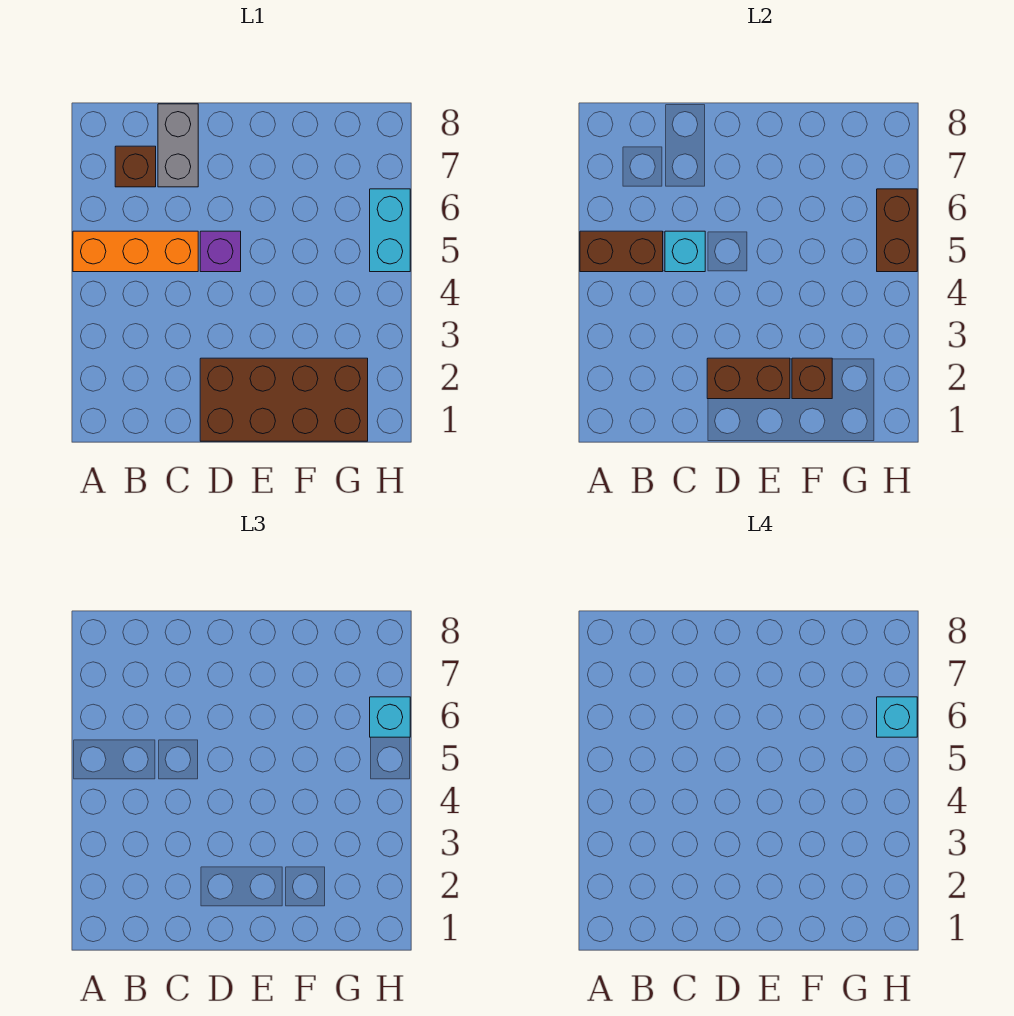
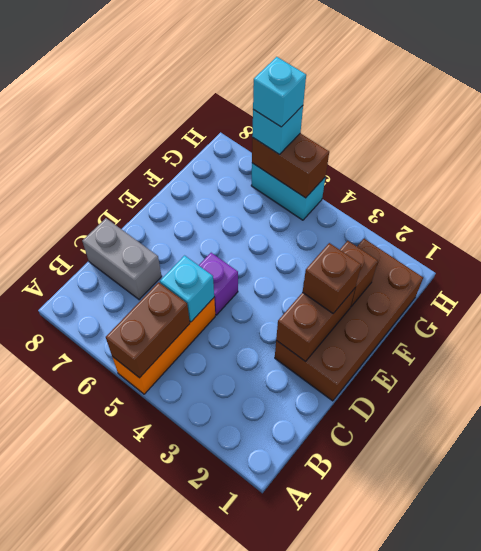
brown 1x1 brick [115,146,156,187] -> brown 1x1 brick moved to [303,243,361,313]

